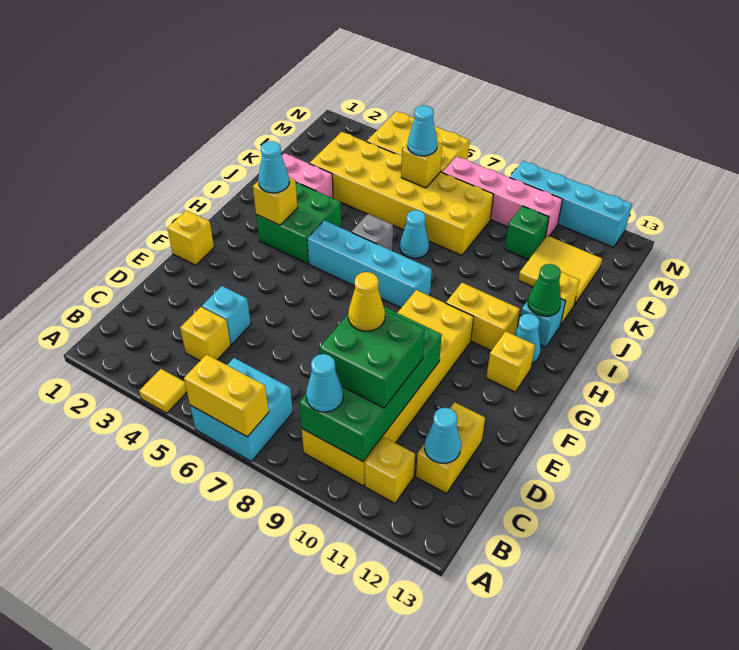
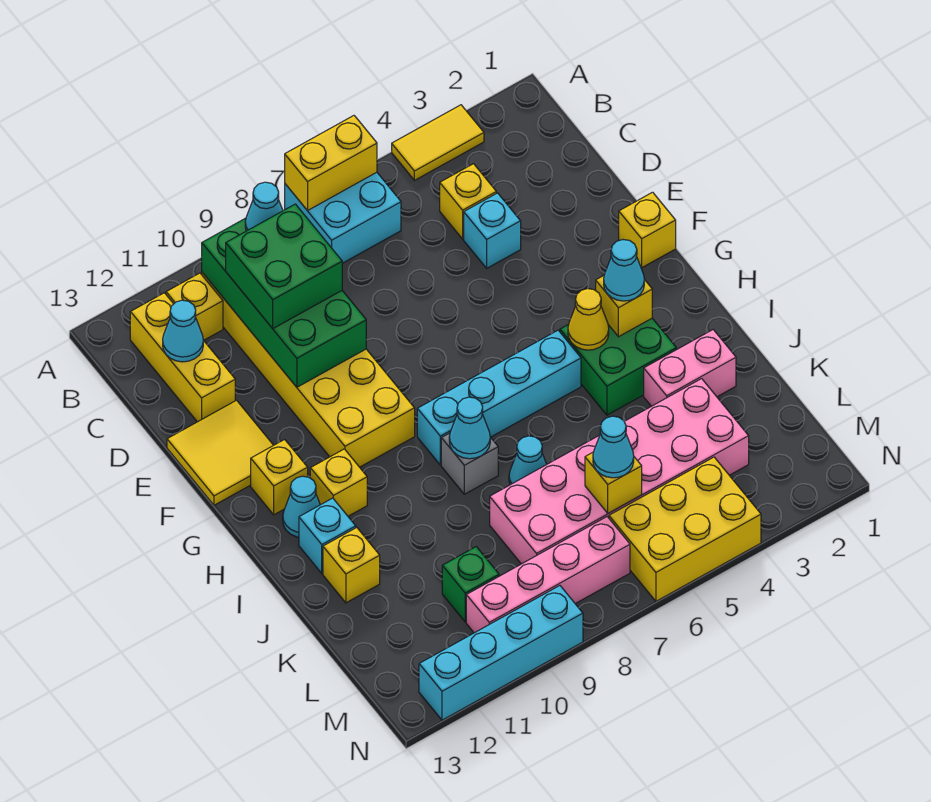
yellow 1x1 tile [139,369,187,413] -> yellow 1x2 tile [392,105,484,180]
yellow 1x2 brick [416,402,485,494] -> yellow 1x3 brick [130,293,235,422]
yellow 1x1 cone [348,272,385,331] -> yellow 1x1 cone moved to [568,289,609,350]
yellow 1x2 brick [446,283,520,351] -> yellow 1x1 brick [310,449,367,516]
grey 1x1 brick [352,214,393,251] -> grey 1x1 brick moved to [441,433,498,494]
none -> cyan 1x1 cone [449,397,490,459]
green 1x1 cone [528,264,561,316] -> none
yellow 2x6 brick [310,132,494,256] -> pink 2x6 brick [490,379,749,564]
yellow 2x2 tile [518,236,602,305] -> yellow 2x2 tile moved to [167,400,273,505]

